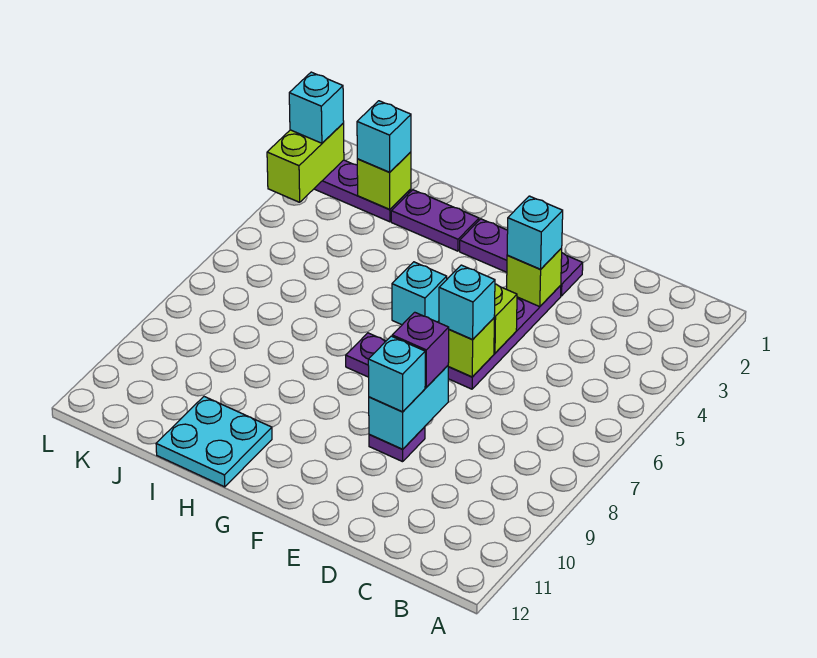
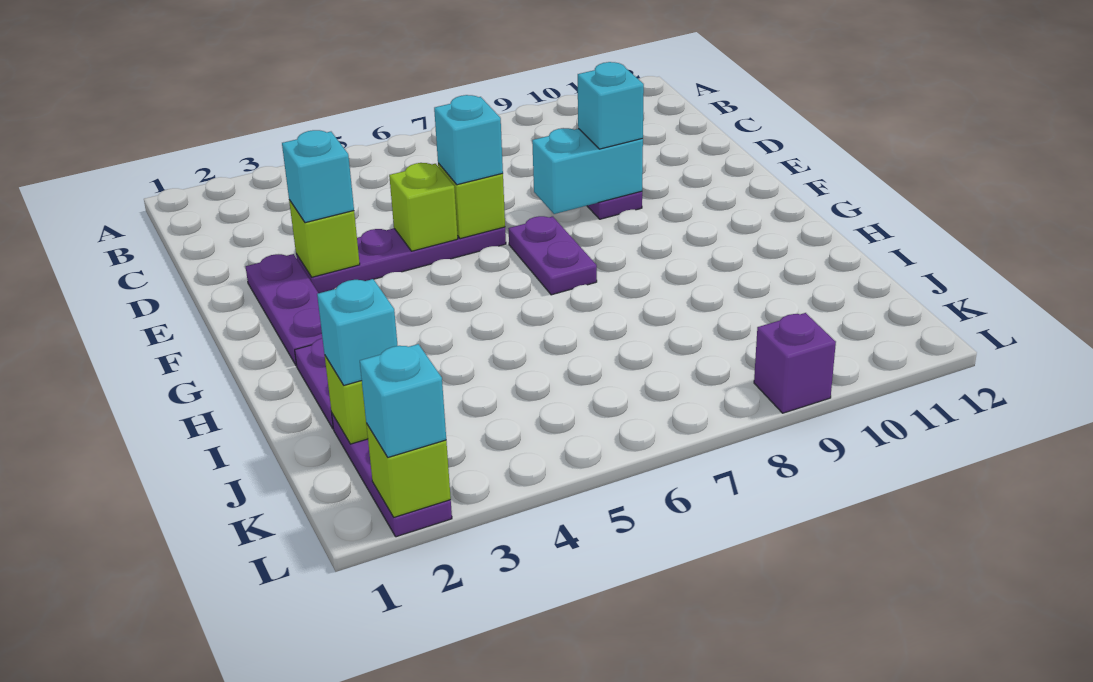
purple 1x1 brick [392,312,449,387] -> purple 1x1 brick moved to [754,313,836,413]
cyan 1x1 brick [392,262,447,325] -> none
cyan 2x2 plate [156,397,272,487] -> none
lime 1x2 brick [267,123,344,202] -> lime 1x1 brick [366,423,451,517]

